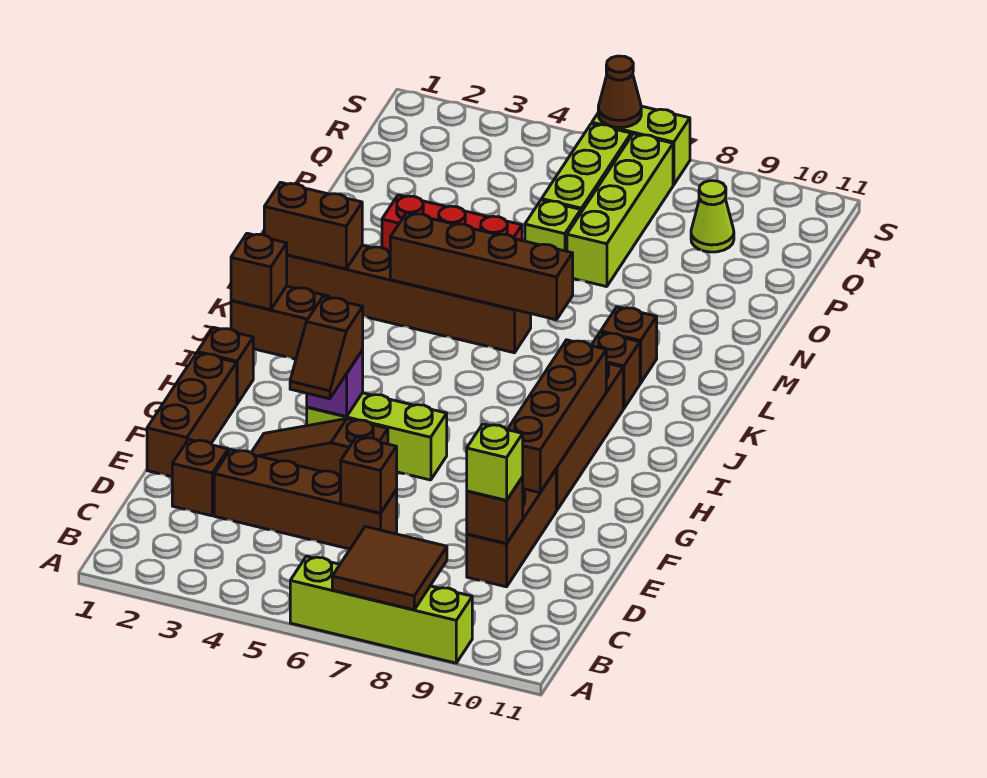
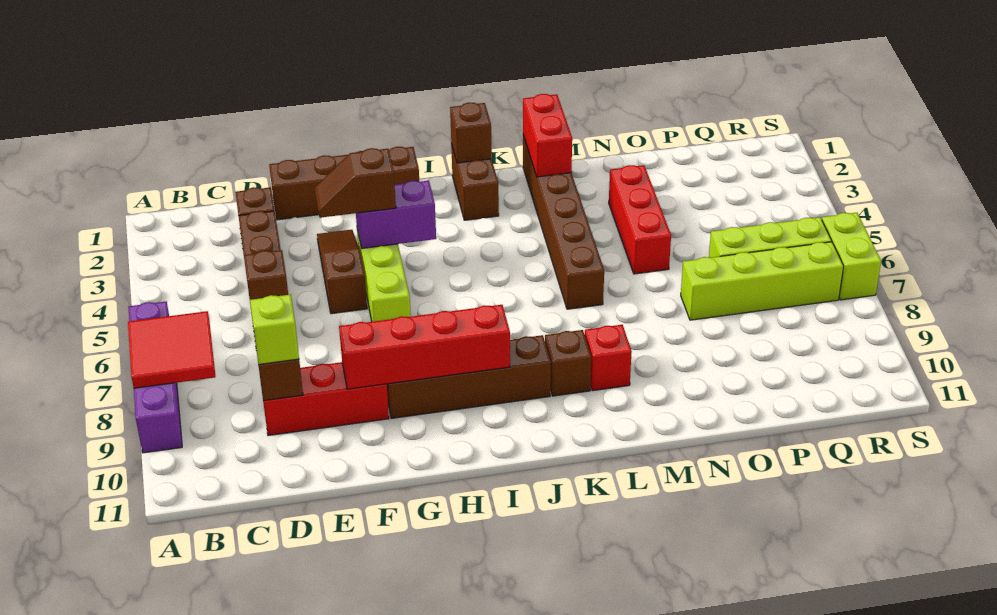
lime 1x4 brick [290,556,472,663] -> purple 1x4 brick [128,302,182,453]
brown 2x2 tile [332,527,447,610] -> red 2x2 tile [128,311,215,388]
brown 1x3 brick [467,470,556,587] -> red 1x3 brick [263,362,389,436]
brown 1x4 brick [507,340,606,493] -> red 1x4 brick [339,305,510,389]
purple 1x1 brick [307,350,363,417] -> purple 1x2 brick [356,181,436,249]
brown 1x2 brick [264,182,362,269] -> red 1x2 brick [523,94,572,177]
brown 1x4 brick [390,213,573,320] -> none
brown 1x1 brick [601,307,657,383] -> red 1x1 brick [585,325,632,391]
lime 1x1 brick [525,200,581,251] -> none
lime 1x1 cone [691,181,734,252] -> none
brown 1x1 cone [598,56,641,128] -> none

